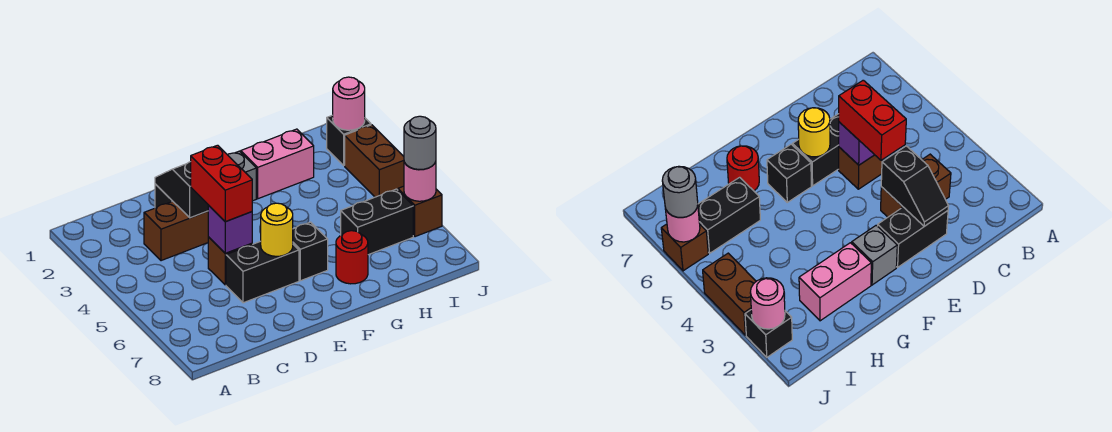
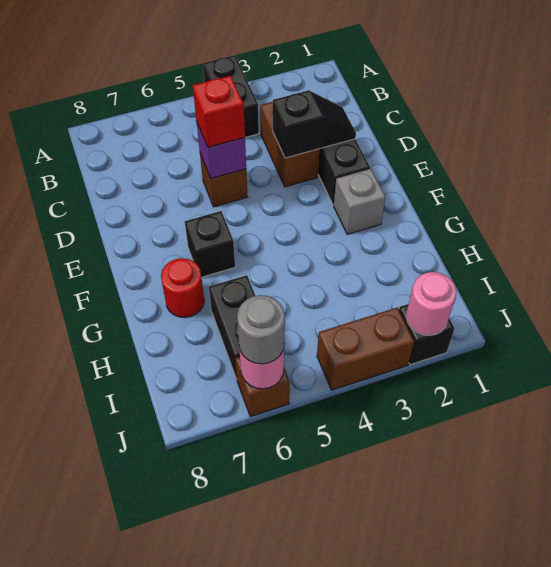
red 1x2 brick [191,145,252,222] -> red 1x1 brick [193,76,245,147]
black 1x2 brick [226,241,299,303] -> black 1x2 brick moved to [203,55,259,137]
yellow 1x1 round brick [261,203,293,256] -> none
pink 1x2 brick [241,129,314,199] -> none

